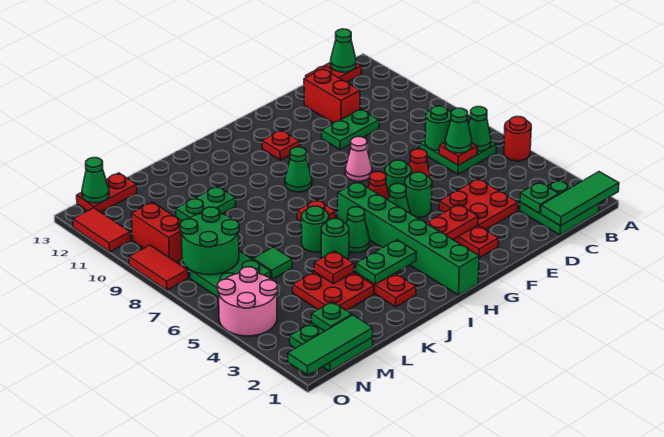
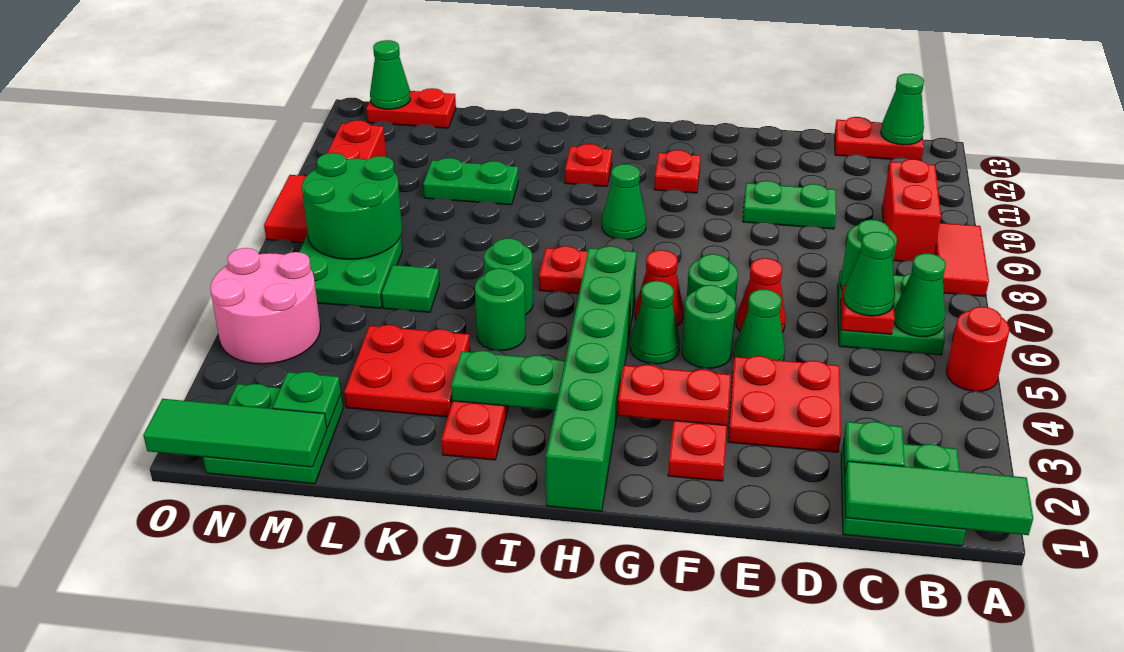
red 1x2 brick [304,69,360,123] -> red 1x2 brick moved to [882,159,941,261]
pink 1x1 cone [345,137,372,181] -> none
green 1x1 cone [347,207,370,253] -> green 1x1 cone moved to [734,289,785,361]
red 1x1 plate [314,251,354,284] -> red 1x1 plate moved to [565,144,612,187]
red 1x2 tile [73,208,131,252] -> red 1x2 tile moved to [934,223,989,296]

